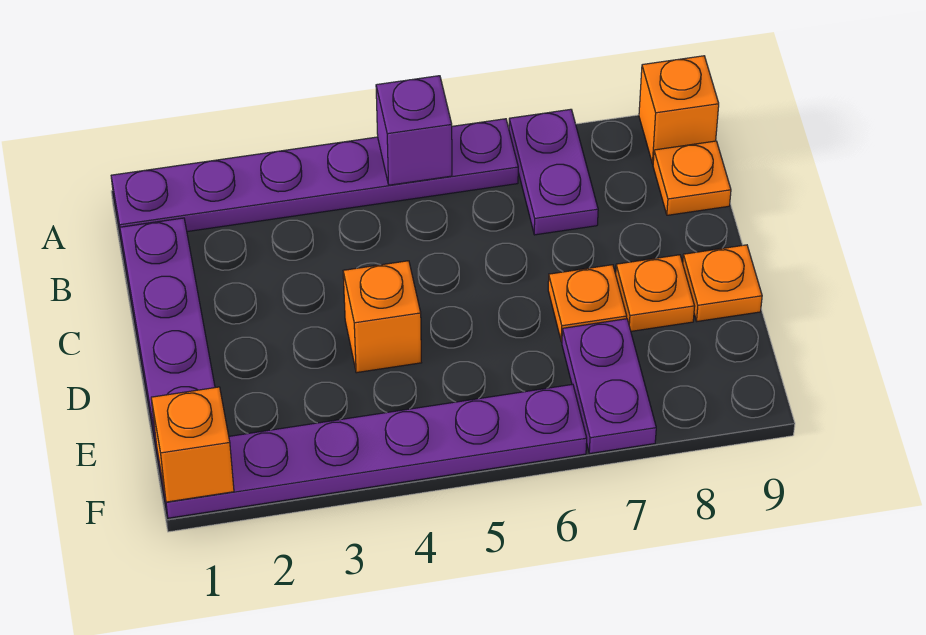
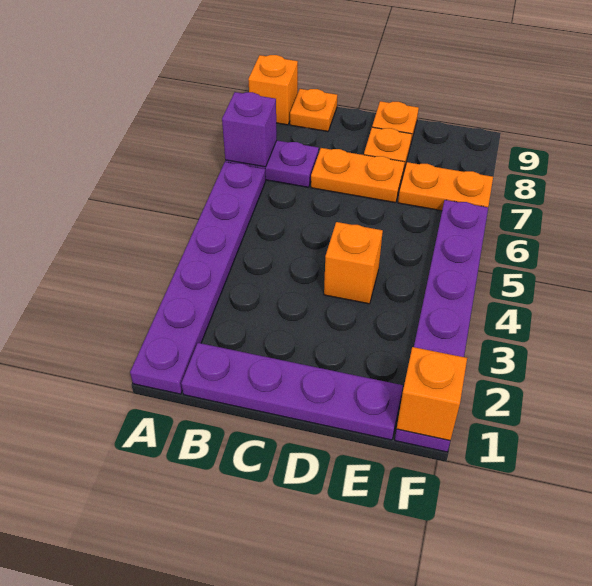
purple 1x1 brick [376,76,452,185] -> purple 1x1 brick moved to [222,92,277,167]
orange 1x1 plate [548,265,627,342] -> orange 1x2 plate [311,148,405,203]
purple 1x2 plate [562,319,656,453] -> orange 1x2 plate [398,162,493,211]

